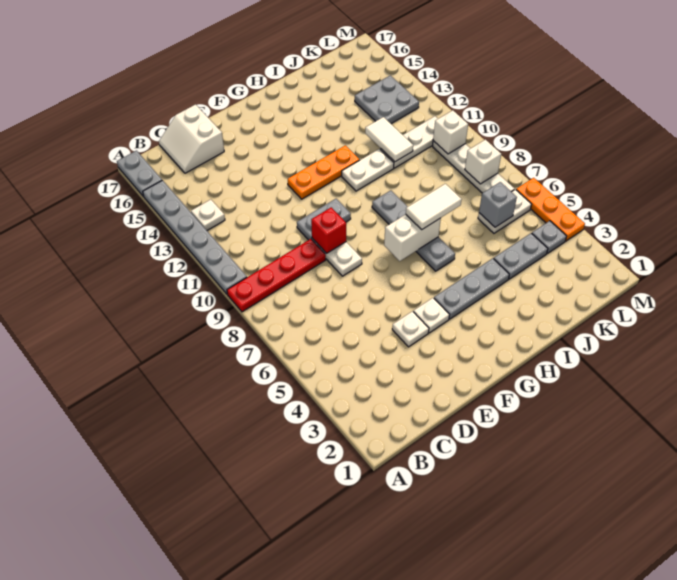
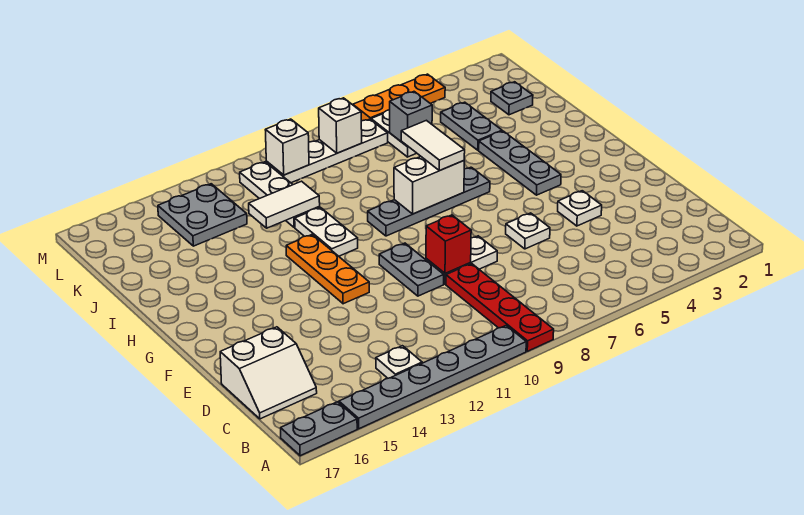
white 1x1 plate [413,298,449,333] -> white 1x1 plate moved to [506,213,550,249]
white 1x2 brick [384,214,441,261] -> white 1x2 brick turned to [394,156,464,214]
grey 1x1 plate [532,221,567,253] -> grey 1x1 plate moved to [491,82,533,115]

